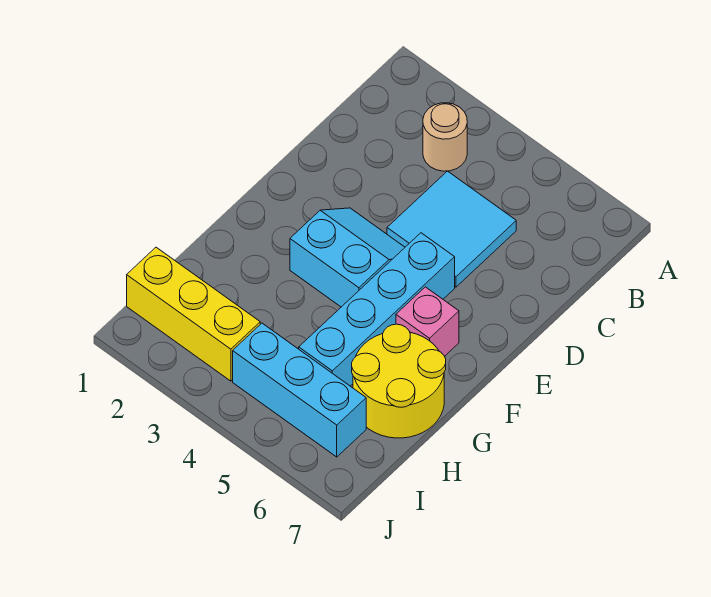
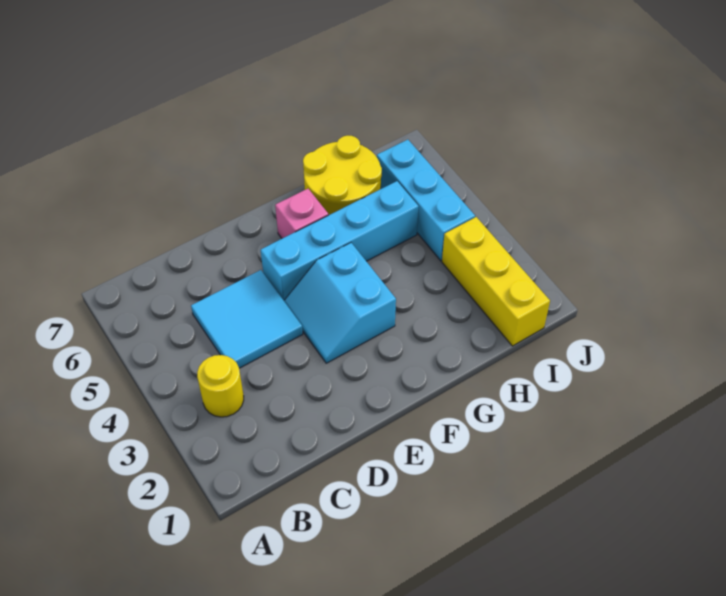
tan 1x1 round brick [423,103,467,171] -> yellow 1x1 round brick [197,355,244,417]

